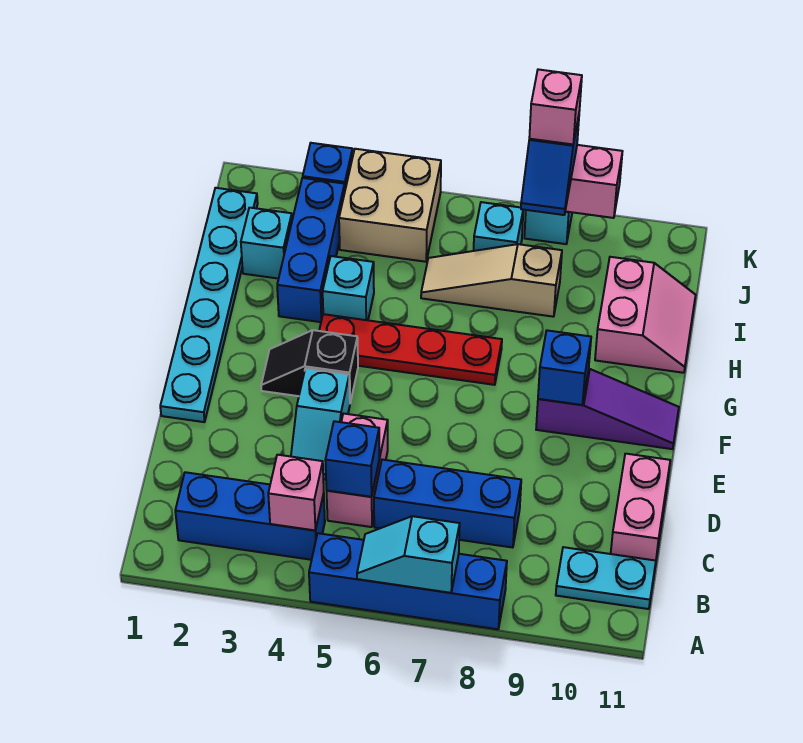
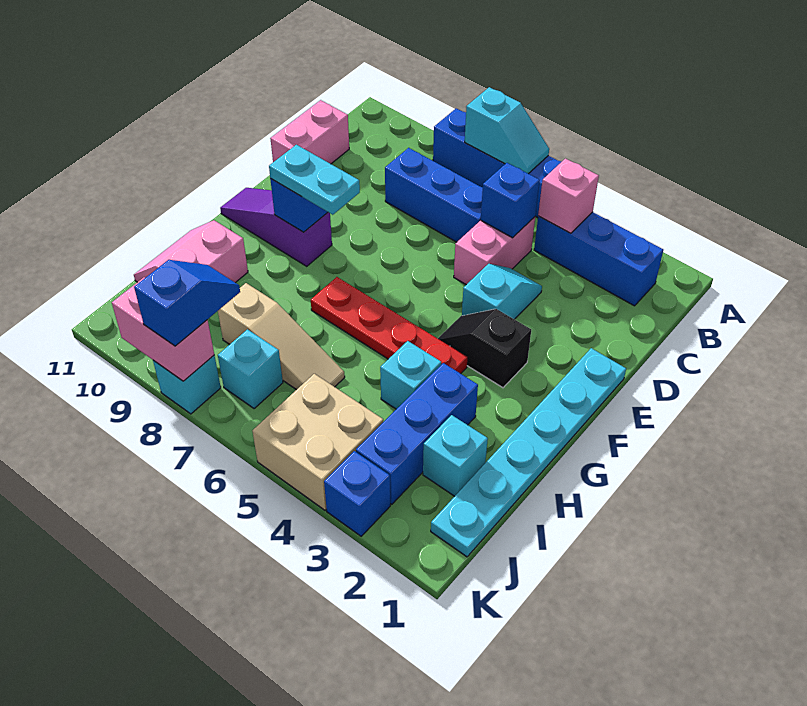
cyan 1x2 plate [556,547,656,609] -> cyan 1x2 plate moved to [269,145,360,215]
black 1x2 slope [261,330,358,403] -> black 1x2 slope turned to [438,309,531,388]
pink 1x1 brick [529,69,582,144] -> none

